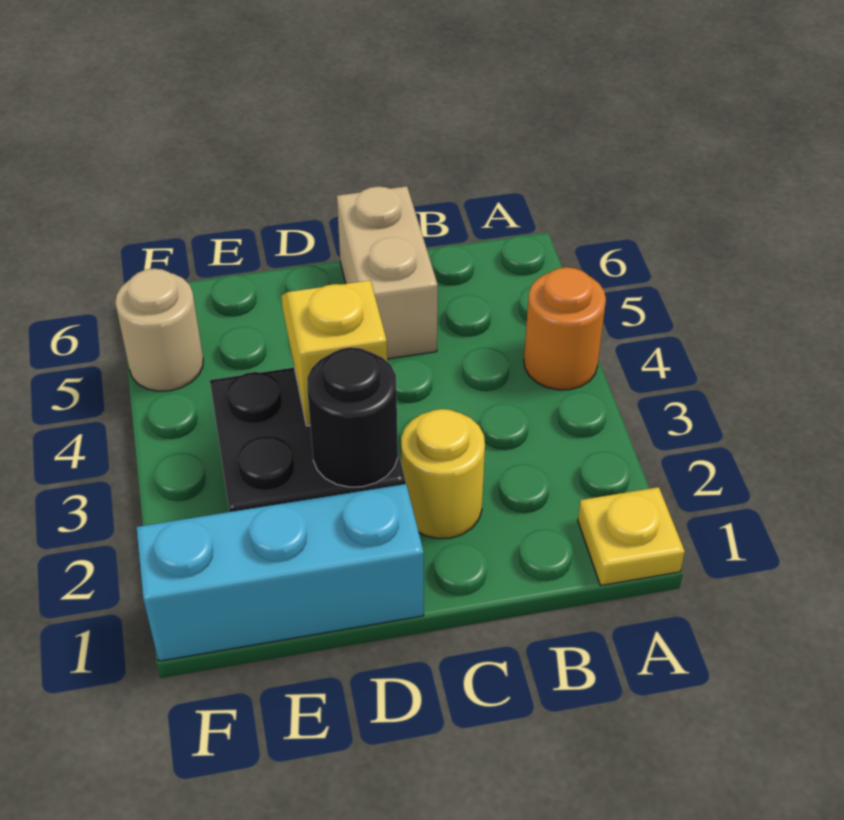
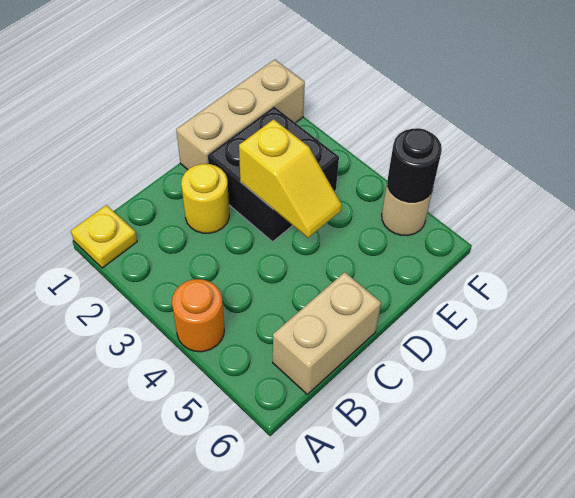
tan 1x2 brick [337,186,438,359] -> tan 1x2 brick turned to [273,272,381,394]
cyan 1x3 brick [136,484,424,661] -> tan 1x3 brick [176,59,305,170]
black 1x1 round brick [307,347,398,487] -> black 1x1 round brick moved to [387,128,442,202]

